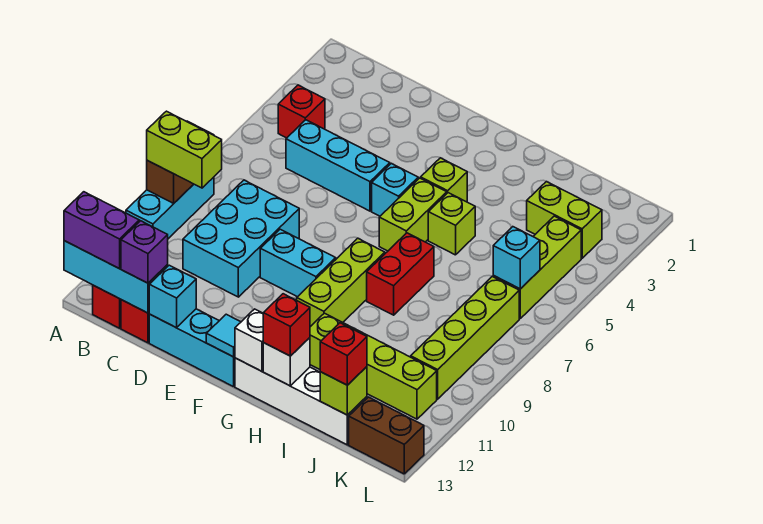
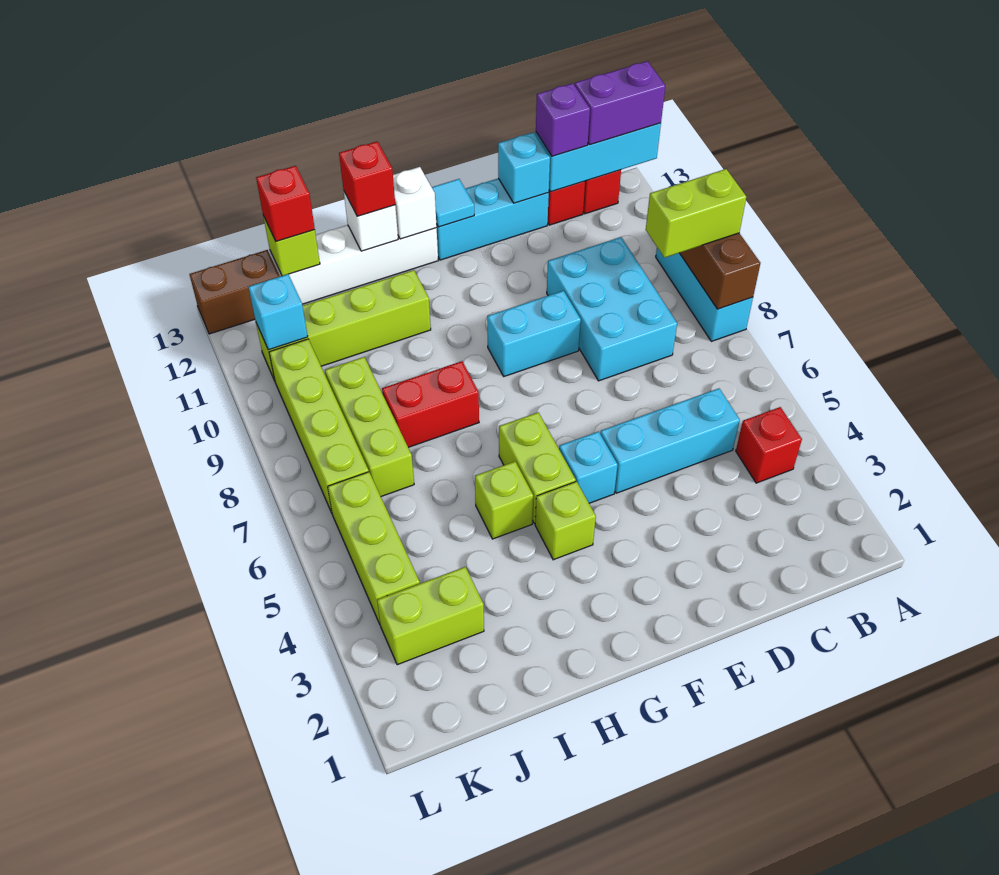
lime 1x3 brick [297,238,385,327] -> lime 1x3 brick moved to [325,357,414,496]
red 1x2 brick [367,233,434,315] -> red 1x2 brick turned to [382,361,479,447]
cyan 1x1 brick [493,227,540,289] -> cyan 1x1 brick moved to [248,274,308,350]

